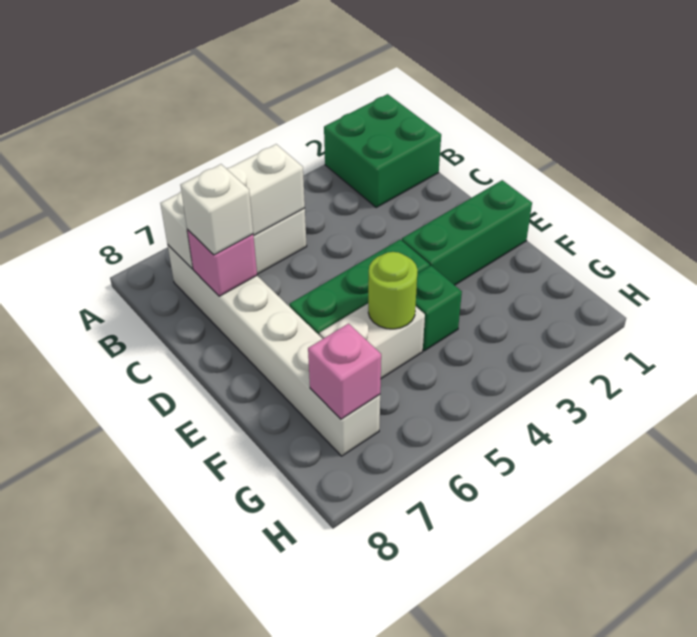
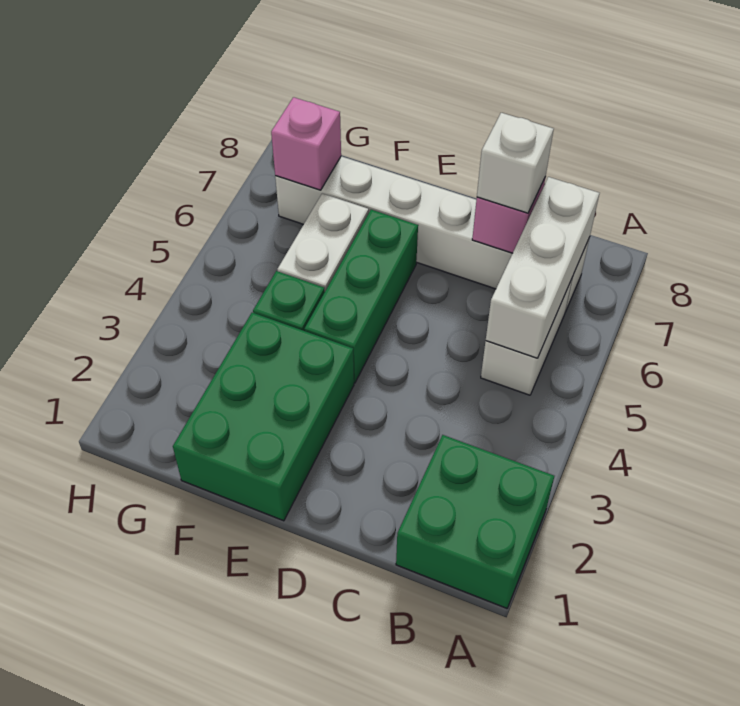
green 1x3 brick [402,180,532,285] -> green 2x3 brick [173,313,354,521]
lime 1x1 round brick [368,252,418,329] -> none

